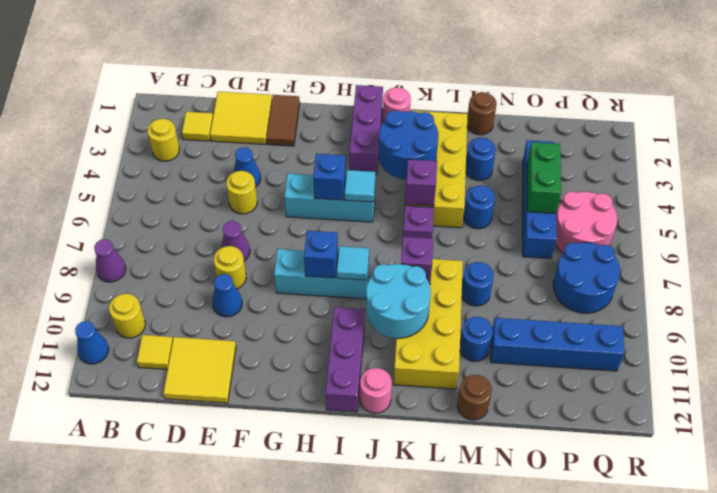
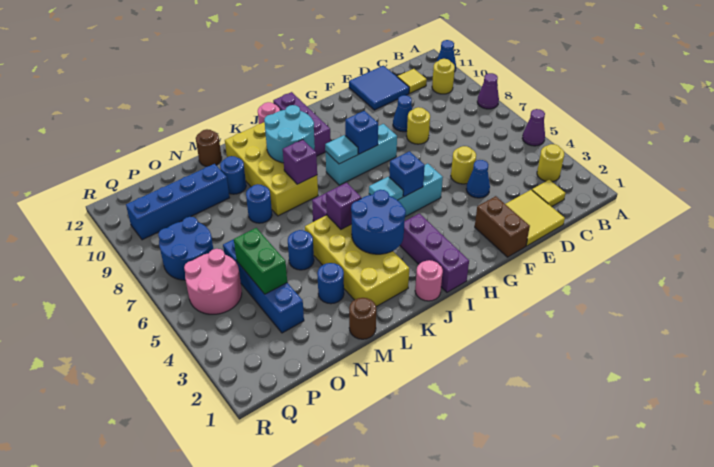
yellow 2x2 tile [163,337,236,403] -> blue 2x2 tile [349,66,409,110]
purple 1x1 cone [221,221,250,261] -> purple 1x1 cone moved to [522,109,545,146]
brown 1x2 tile [267,95,300,146] -> brown 1x2 brick [475,196,530,257]

